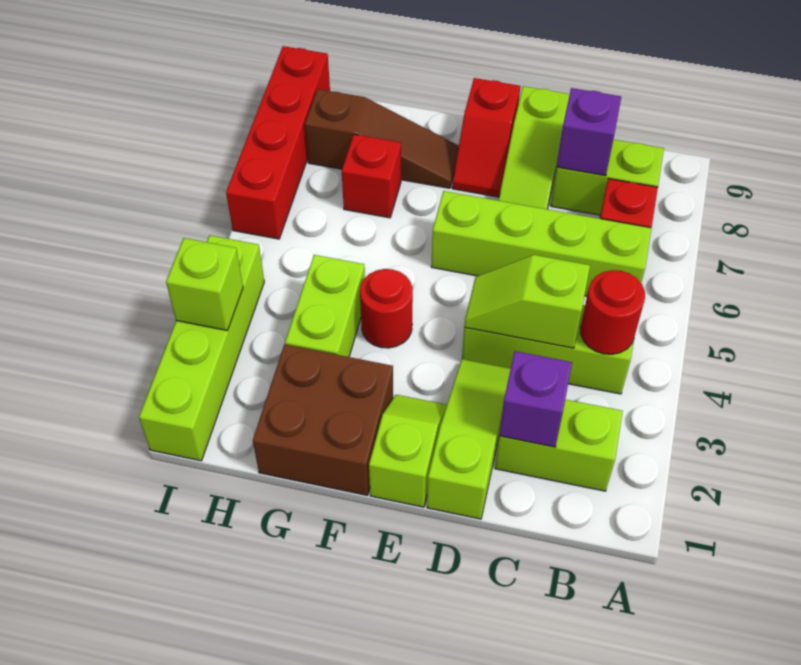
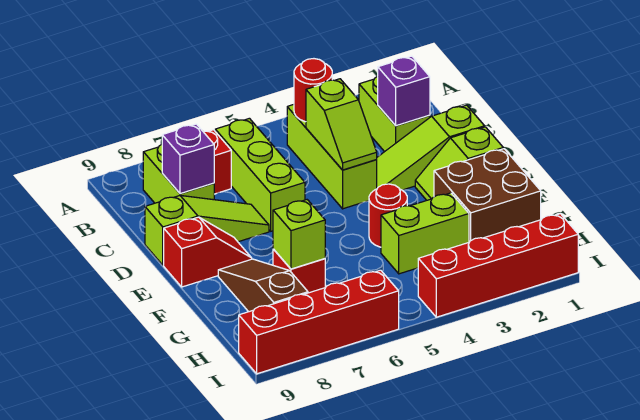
lime 1x4 brick [431,191,651,296] -> lime 1x3 brick [215,118,305,231]
lime 1x4 brick [139,235,264,461] -> red 1x4 brick [418,214,578,317]
lime 1x1 brick [166,238,243,331] -> lime 1x1 brick moved to [273,200,325,269]

